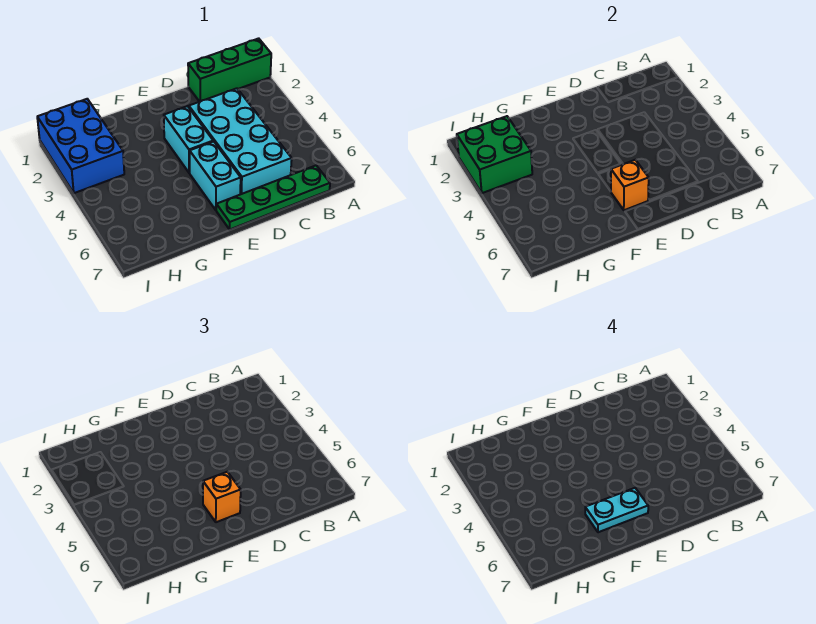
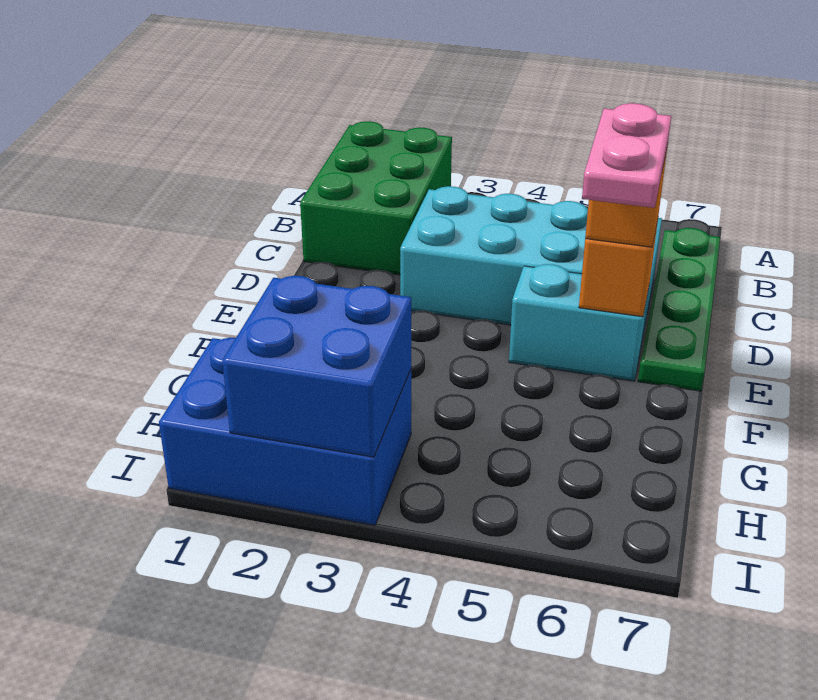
green 1x3 brick [188,38,271,102] -> green 2x3 brick [300,121,452,275]
cyan 1x2 brick [164,106,213,173] -> none
cyan 1x2 plate [585,488,648,532] -> pink 1x2 plate [582,103,671,208]
green 2x2 brick [457,116,532,193] -> blue 2x2 brick [222,276,411,457]

